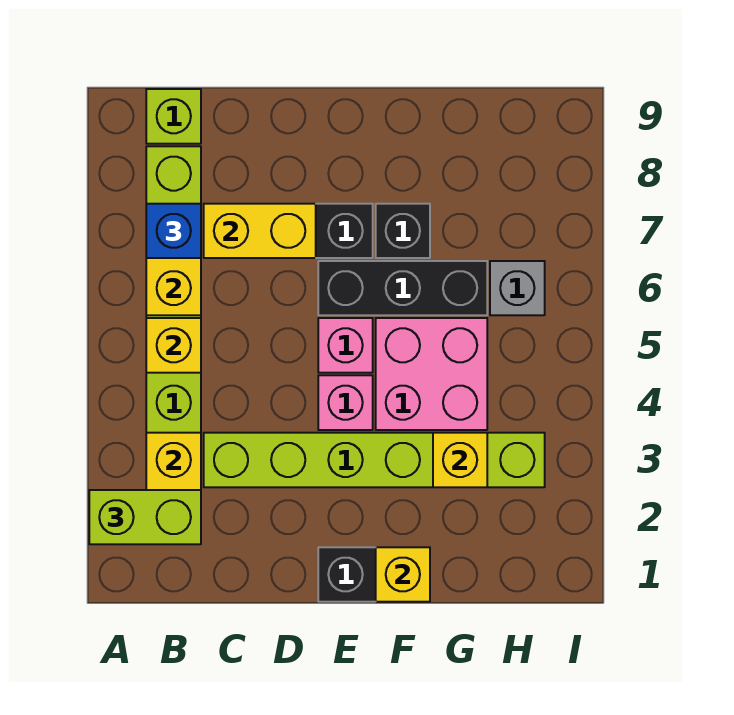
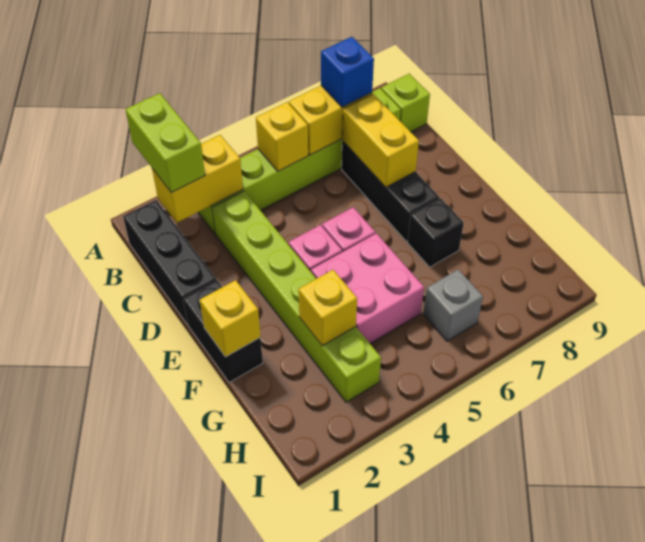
black 1x3 brick [318,261,487,315] -> black 1x3 brick moved to [123,200,216,324]

